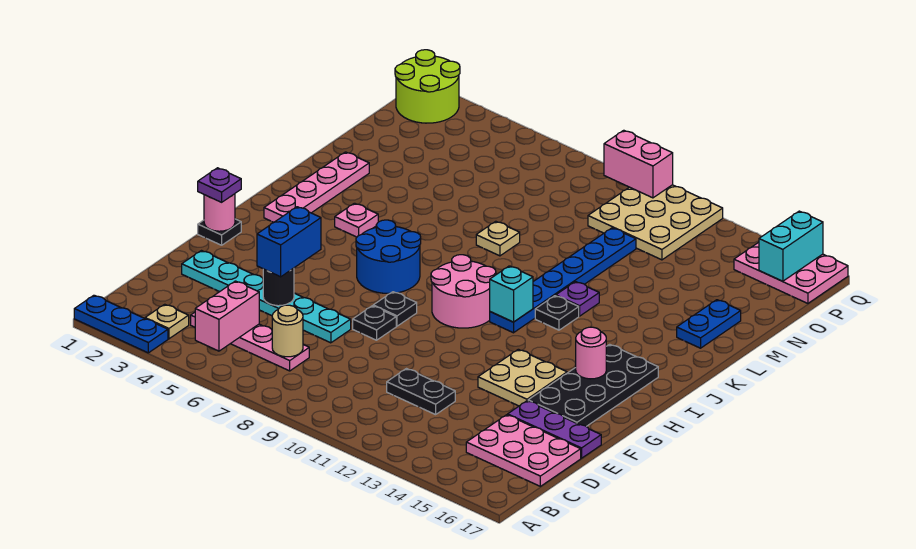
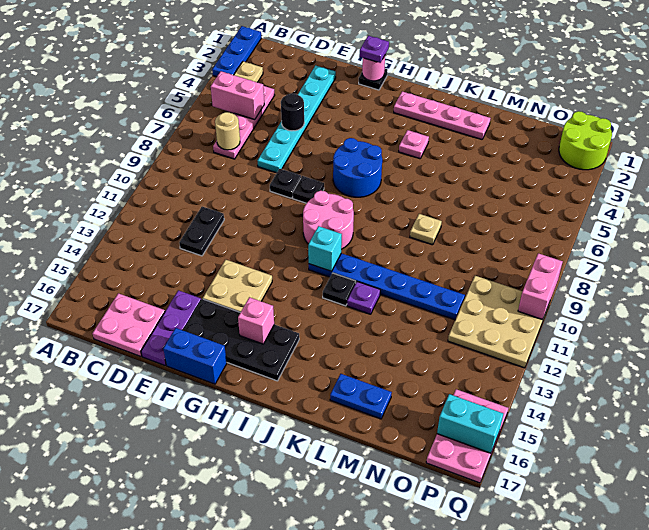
pink 2x3 plate [466,415,581,486] -> pink 2x2 plate [93,293,165,357]
blue 1x2 brick [257,207,321,277] -> blue 1x2 brick moved to [163,328,227,384]
pink 1x1 round brick [576,327,606,379] -> pink 1x1 brick [238,297,274,344]

